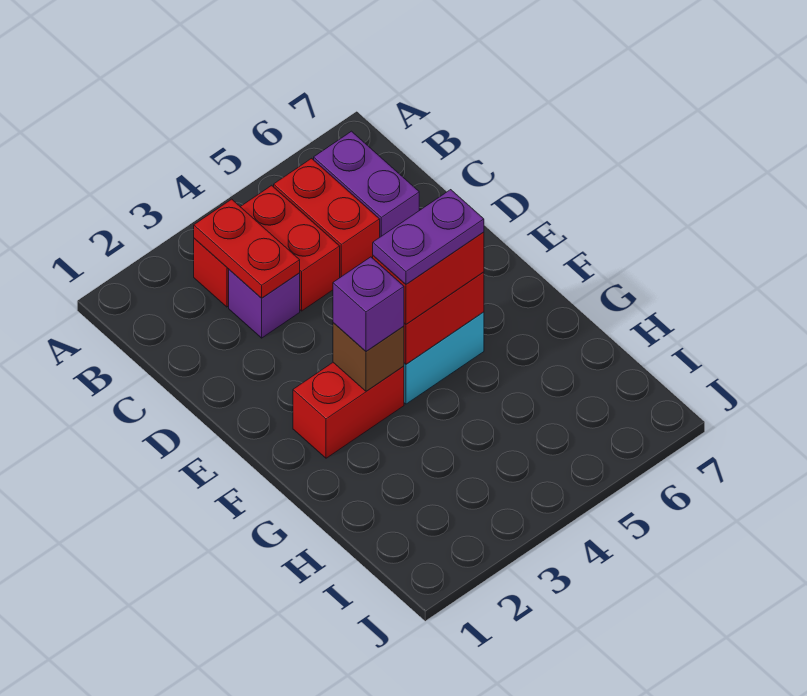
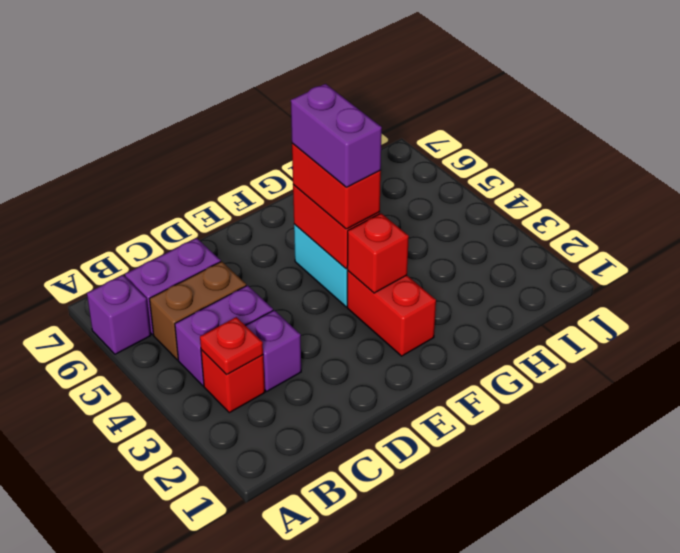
red 1x2 plate [194,199,300,298] -> red 1x1 plate [200,317,263,375]
red 1x2 brick [240,185,340,311] -> purple 1x2 brick [175,285,273,386]
red 1x2 brick [274,158,380,277] -> brown 1x2 brick [150,261,246,360]
brown 1x1 brick [333,323,404,391] -> red 1x1 brick [347,213,409,293]
purple 1x1 brick [333,257,404,351] -> purple 1x1 brick moved to [87,275,151,354]
purple 1x2 plate [373,190,484,284] -> purple 1x2 brick [291,84,382,188]

